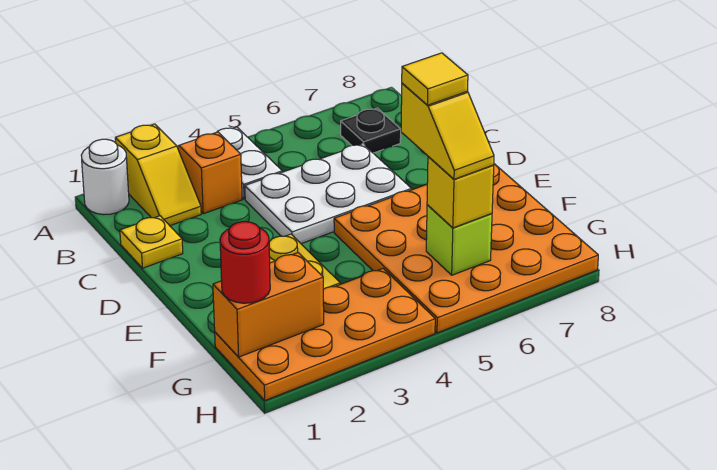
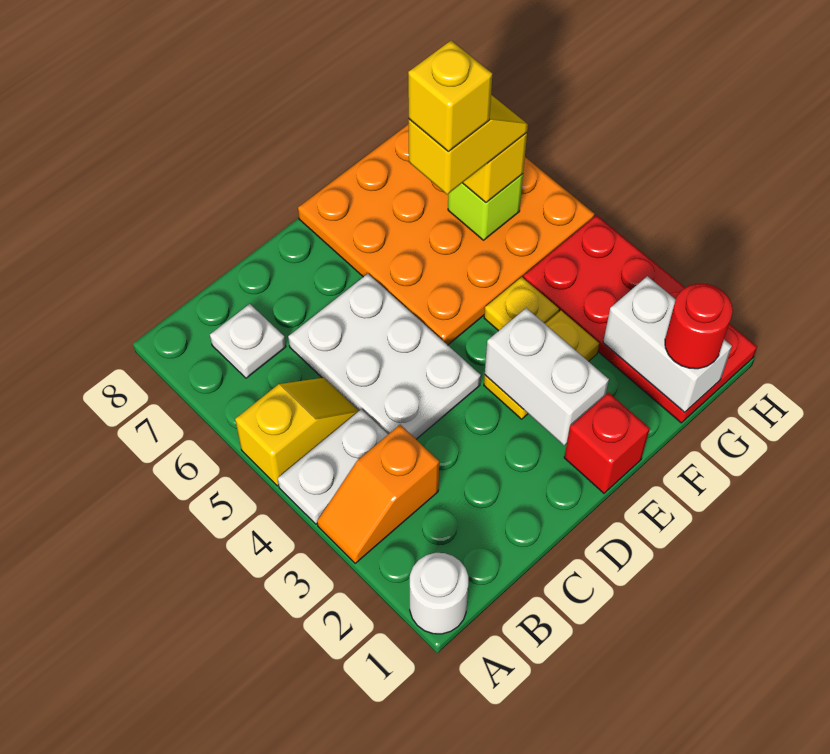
yellow 1x2 slope [115,124,201,226] -> yellow 1x2 slope moved to [235,378,359,486]
black 1x1 plate [341,108,401,153] -> white 1x1 plate [210,304,286,378]
yellow 1x1 plate [120,216,183,268] -> yellow 1x1 plate moved to [484,277,559,331]
none -> red 1x1 brick [564,393,650,493]
none -> white 1x2 brick [485,308,609,445]
yellow 1x1 tile [402,53,468,105] -> yellow 1x1 brick [408,41,492,151]
orange 2x4 plate [215,269,435,400] -> red 2x4 plate [523,215,757,423]
orange 1x2 brick [213,253,324,357] -> white 1x2 brick [603,276,732,412]

